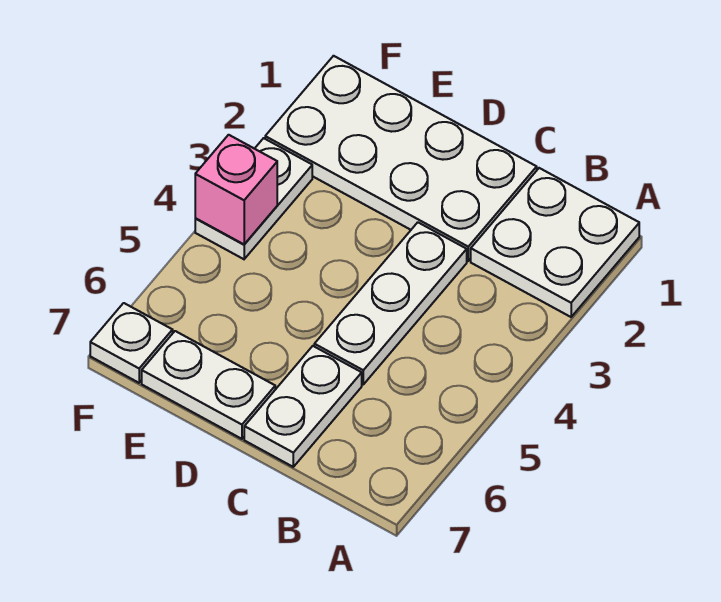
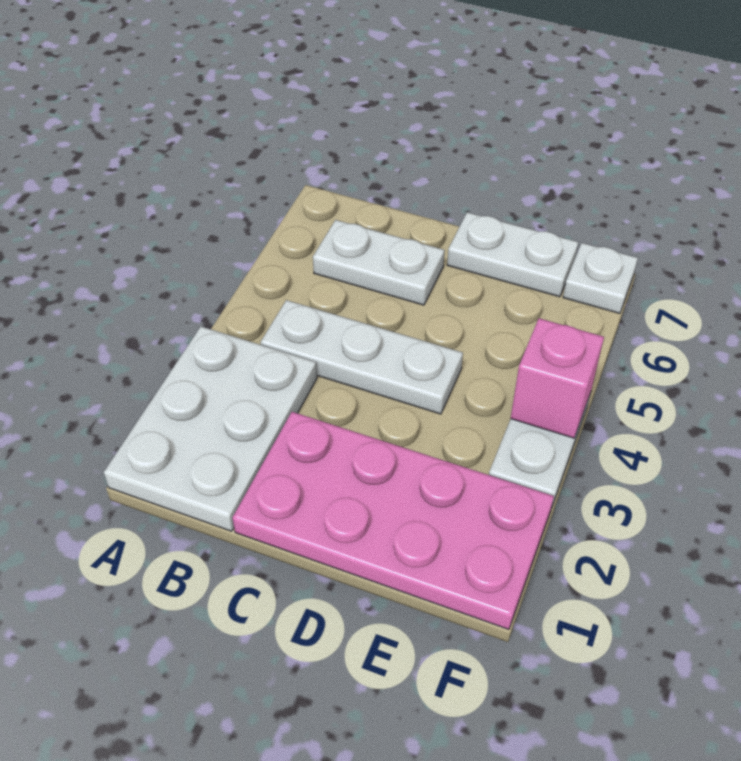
white 2x2 plate [471,168,639,317] -> white 2x3 plate [104,327,317,531]
white 2x4 plate [265,56,537,261] -> pink 2x4 plate [233,412,554,630]
white 1x3 plate [314,222,467,384] -> white 1x3 plate turned to [260,300,463,414]
white 1x2 plate [244,346,362,467] -> white 1x2 plate turned to [313,220,445,305]

